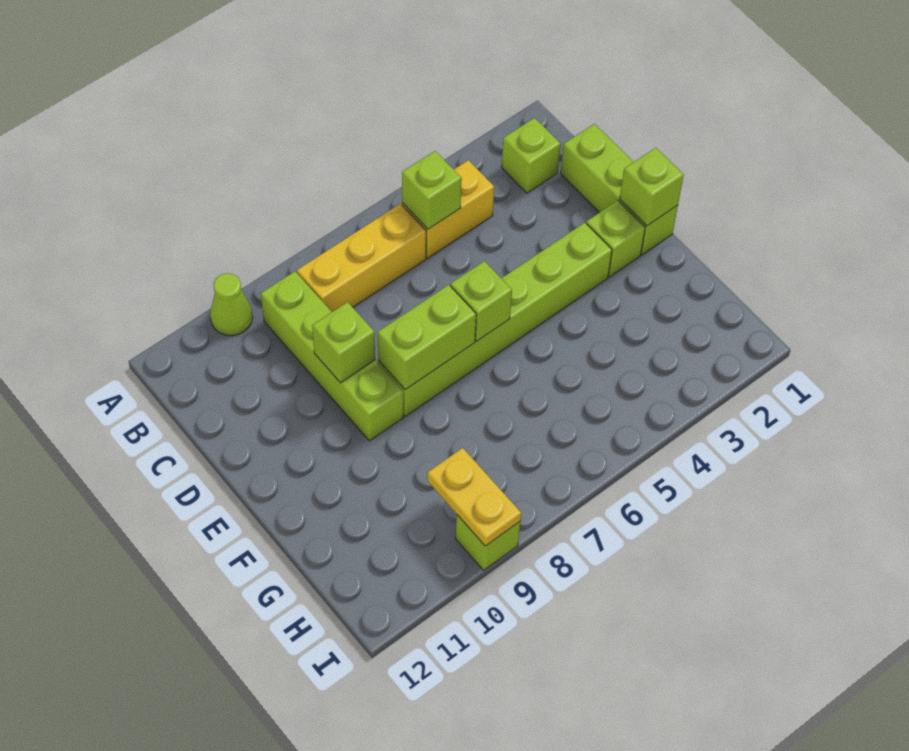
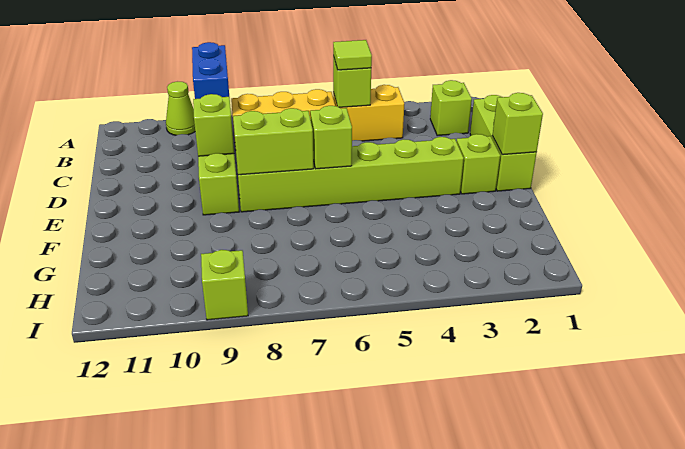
none -> blue 1x2 brick [192,42,229,99]
none -> lime 1x1 tile [333,40,372,70]
yellow 1x2 plate [427,448,521,546] -> none

